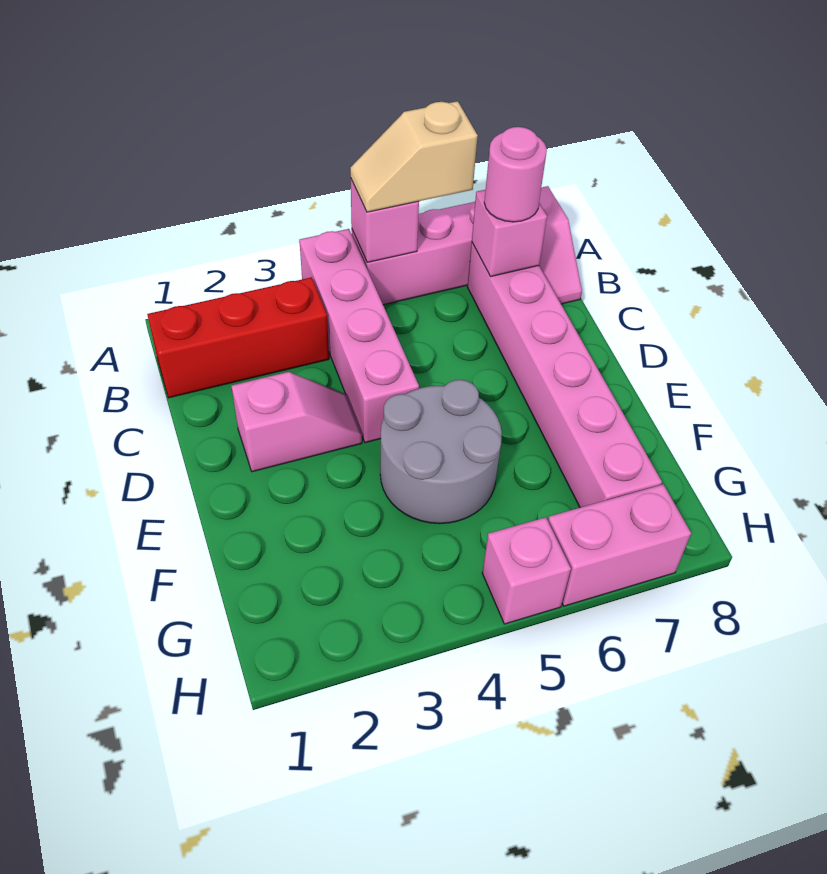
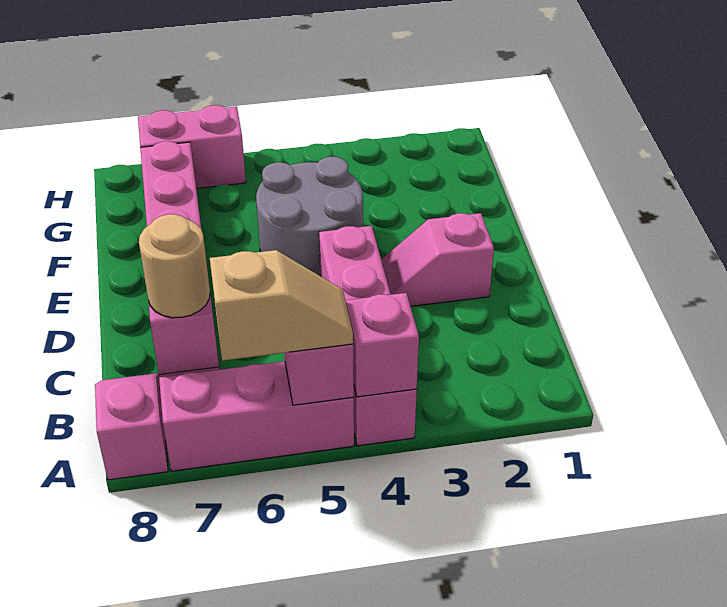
red 1x3 brick [147,277,329,398] -> none
pink 1x1 round brick [484,127,547,222] -> tan 1x1 round brick [139,214,210,318]
pink 1x1 brick [482,517,571,624] -> pink 1x1 brick moved to [346,293,419,397]

